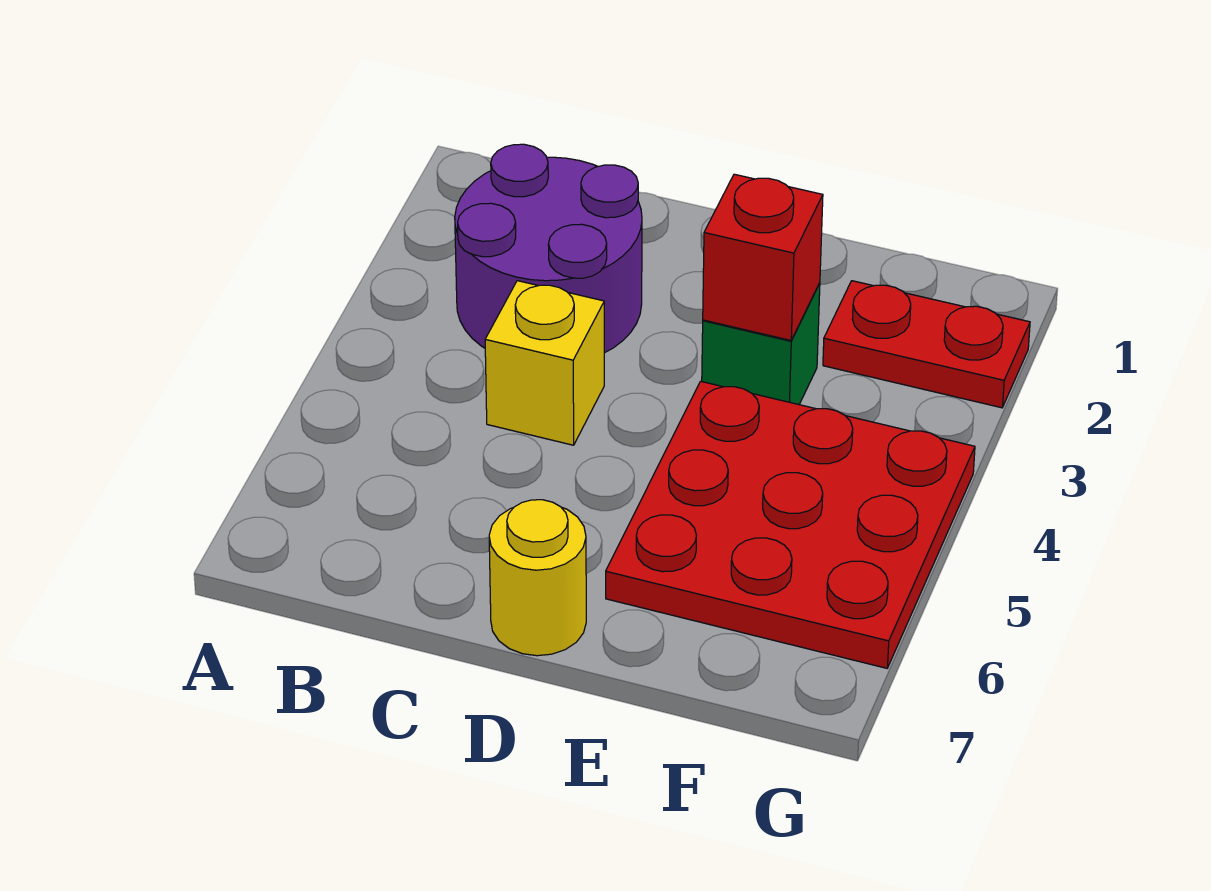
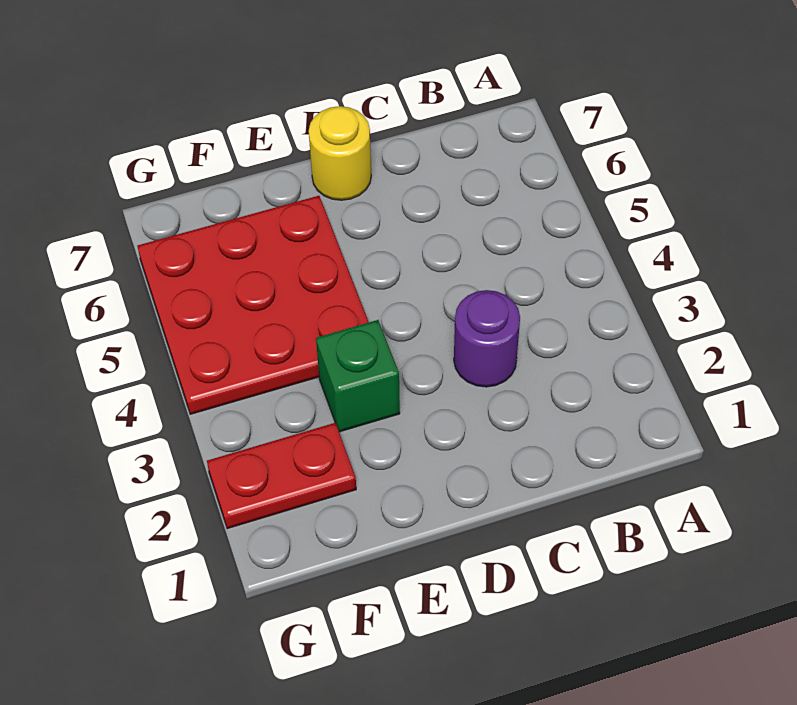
purple 2x2 round brick [455,144,642,353] -> purple 1x1 round brick [454,290,520,387]
yellow 1x1 brick [485,281,604,445] -> none
red 1x1 brick [703,174,823,340] -> none

